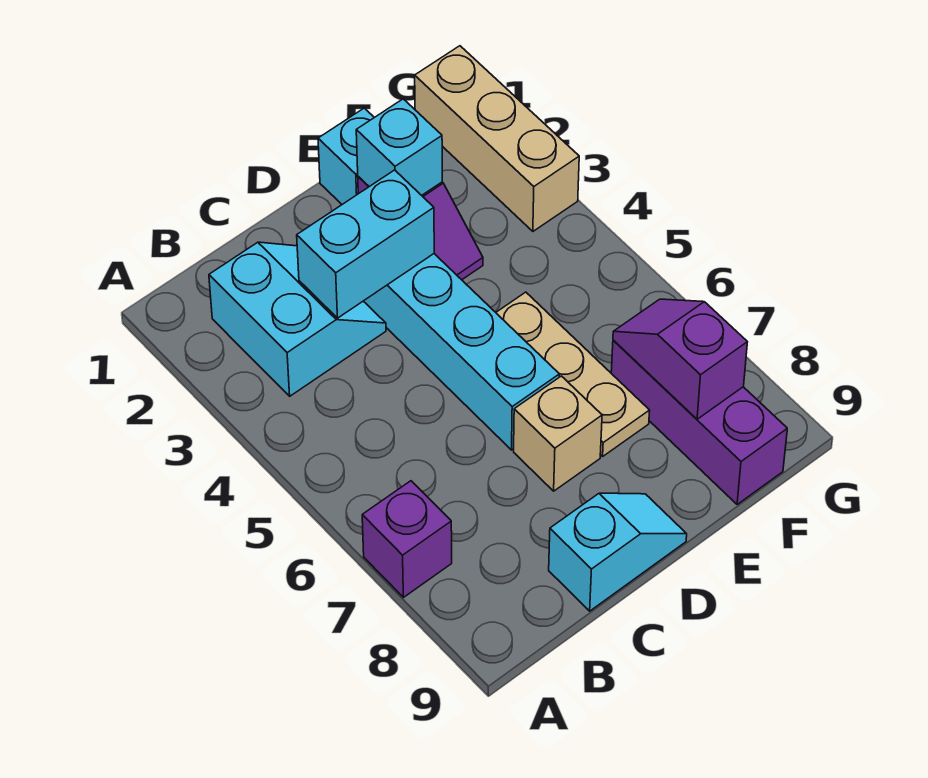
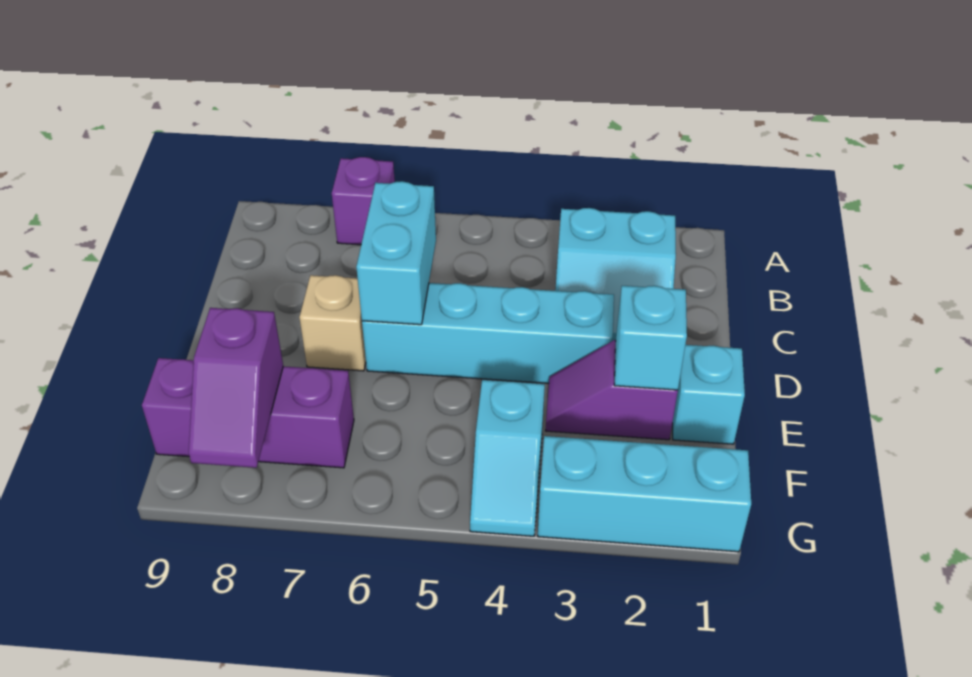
cyan 1x2 brick [297,170,434,318] -> cyan 1x2 brick moved to [356,181,436,325]
cyan 1x2 slope [549,493,687,611] -> cyan 1x2 slope moved to [470,380,545,536]
tan 1x3 plate [496,292,650,456] -> none
purple 1x2 slope [613,299,747,419] -> purple 1x2 slope turned to [189,308,283,468]
tan 1x3 brick [415,46,579,231] -> cyan 1x3 brick [538,436,751,552]

